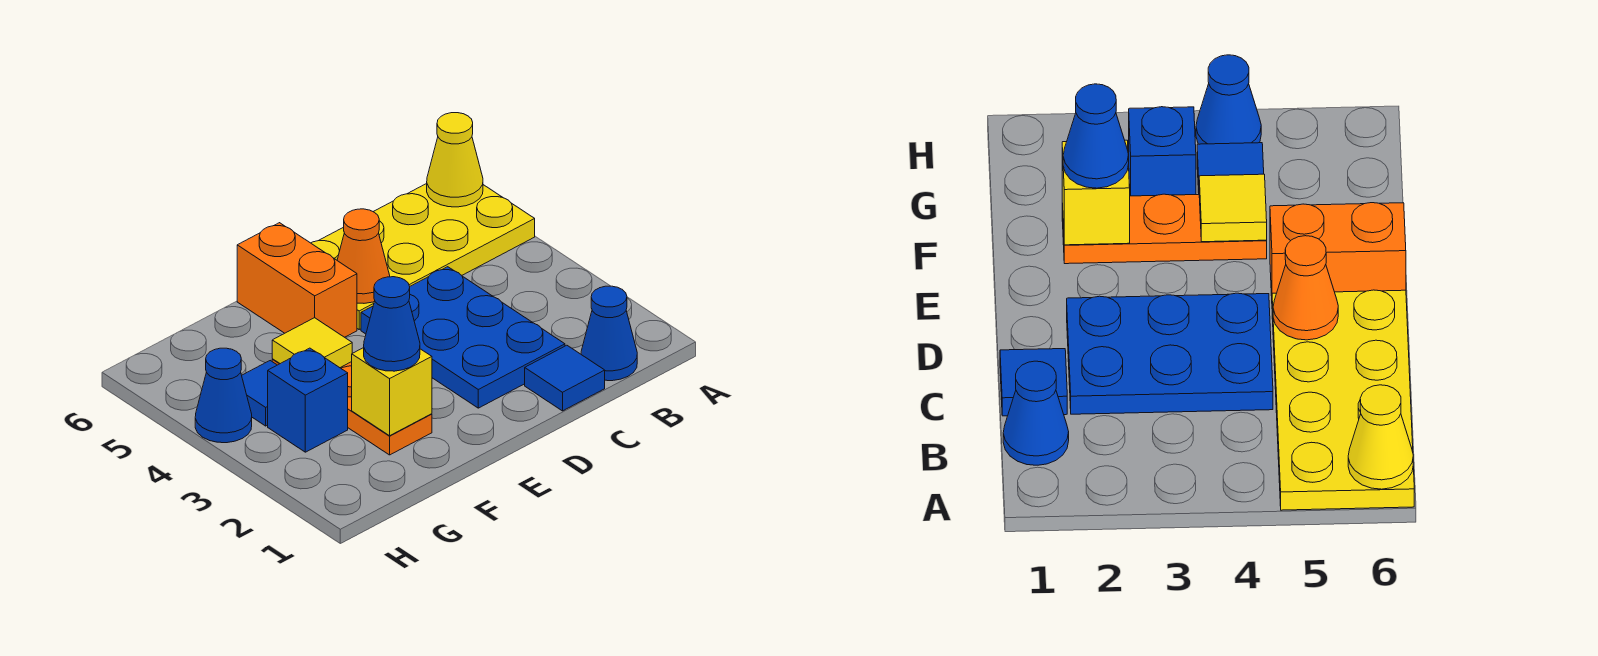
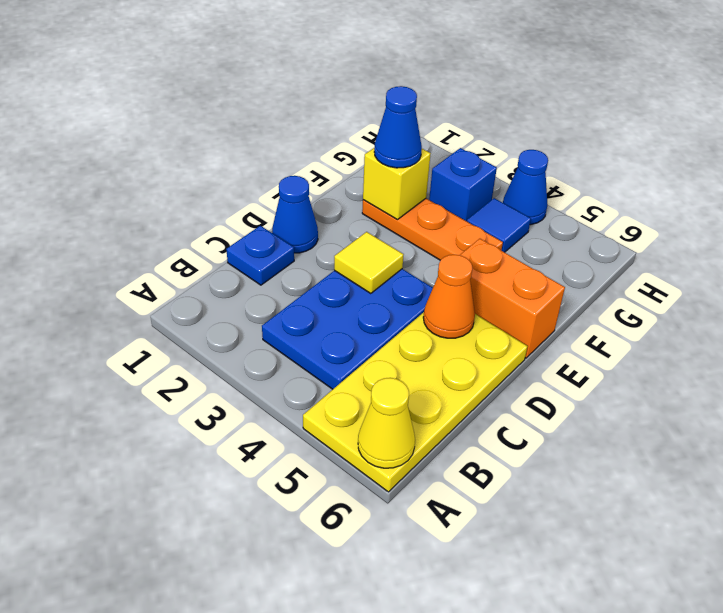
blue 1x1 cone [581,286,637,381] -> blue 1x1 cone moved to [272,176,318,253]
blue 1x1 tile [525,345,605,411] -> blue 1x1 plate [226,226,294,285]
blue 2x3 plate [361,267,565,408] -> blue 2x3 plate turned to [262,269,433,389]
yellow 1x1 tile [272,318,352,368] -> yellow 1x1 tile moved to [334,232,404,294]

